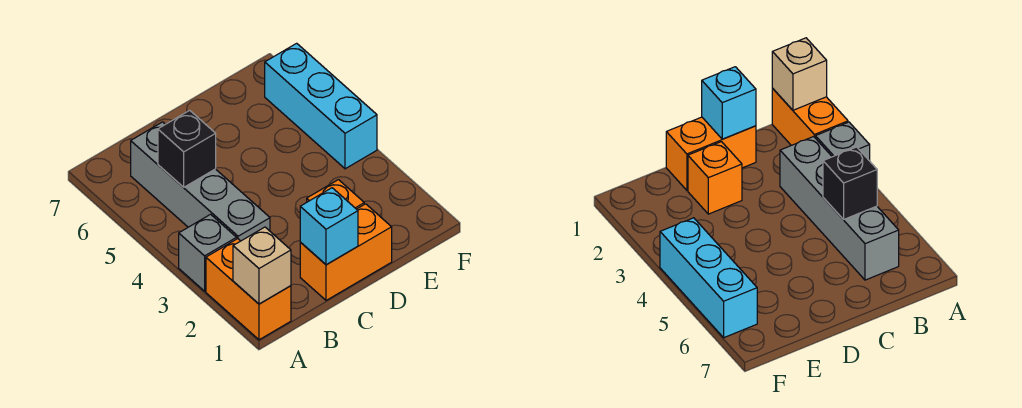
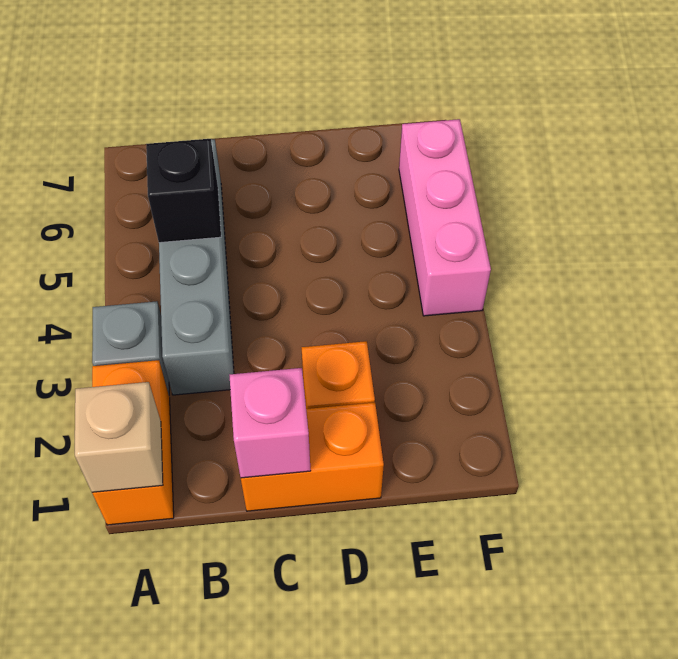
cyan 1x1 brick [300,188,358,265] -> pink 1x1 brick [229,368,311,478]
cyan 1x3 brick [265,43,377,169] -> pink 1x3 brick [399,119,491,316]

